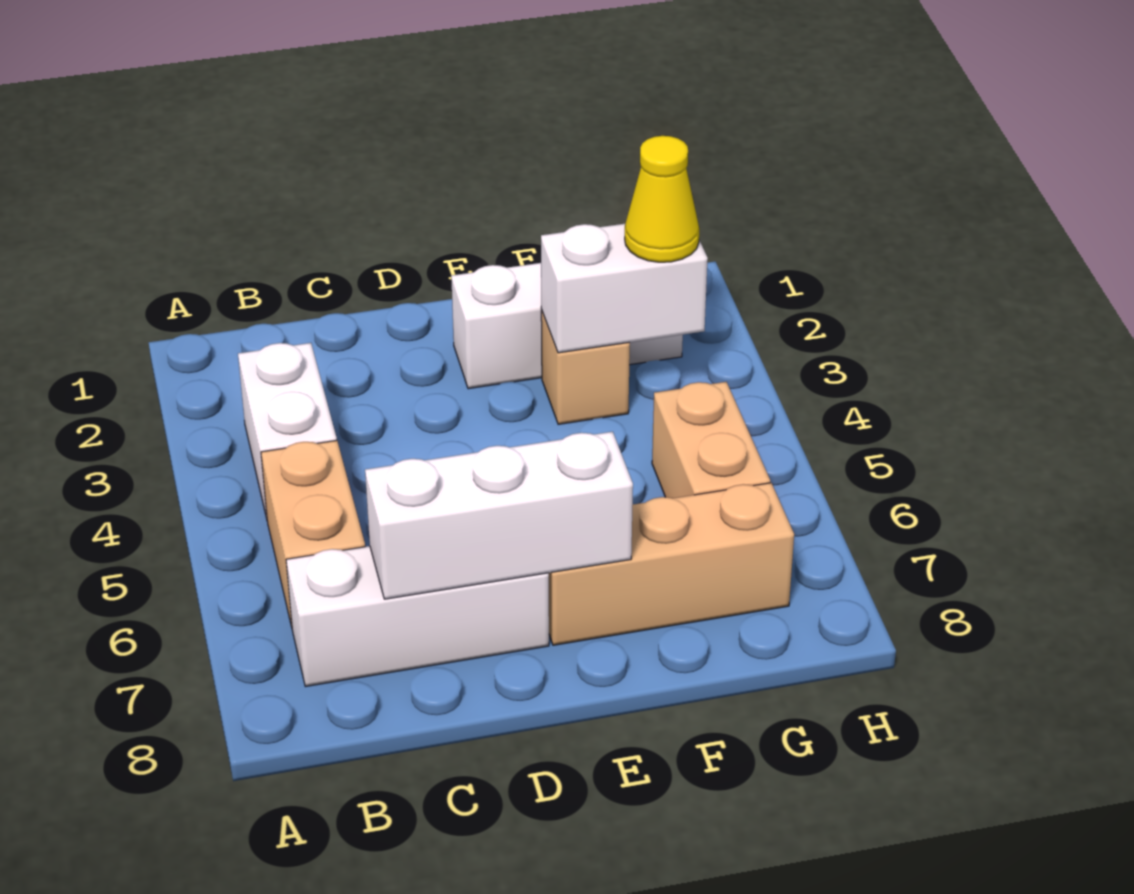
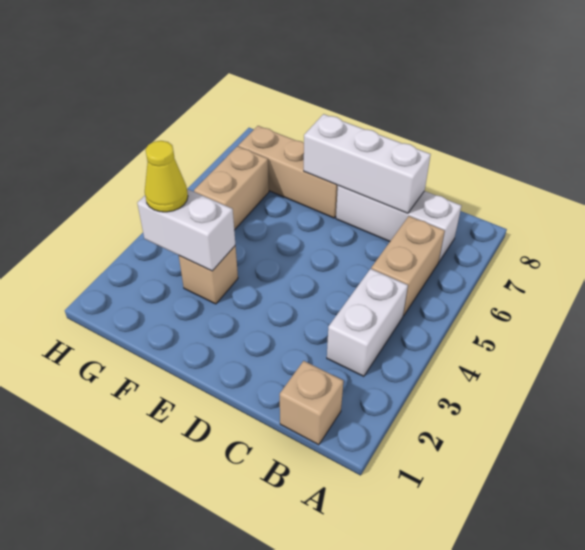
none -> tan 1x1 brick [280,361,343,445]
white 1x3 brick [451,263,683,389] -> none

